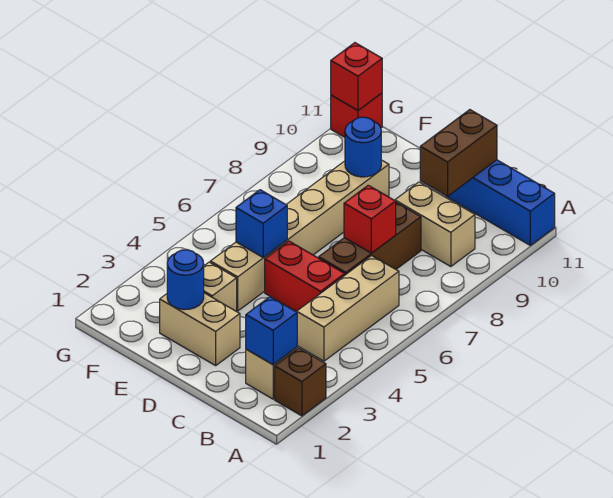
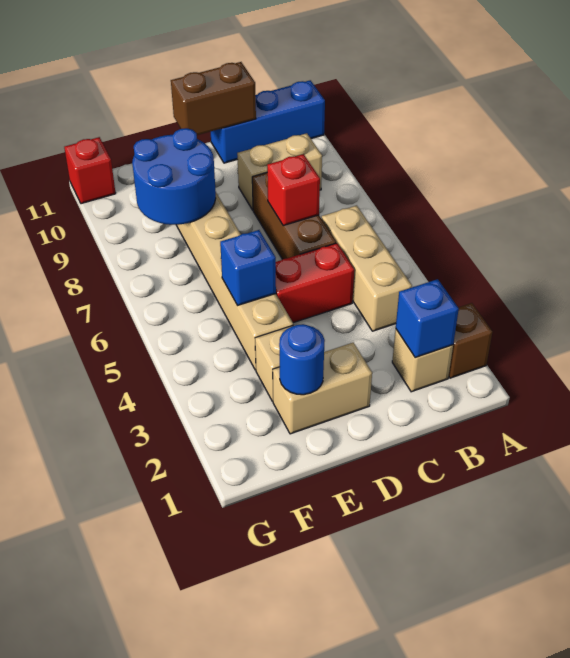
brown 1x2 brick [420,110,497,196] -> brown 1x2 brick turned to [171,62,256,135]
blue 1x1 round brick [345,117,381,177] -> blue 2x2 round brick [132,128,216,225]
red 1x1 brick [331,43,382,110] -> none

